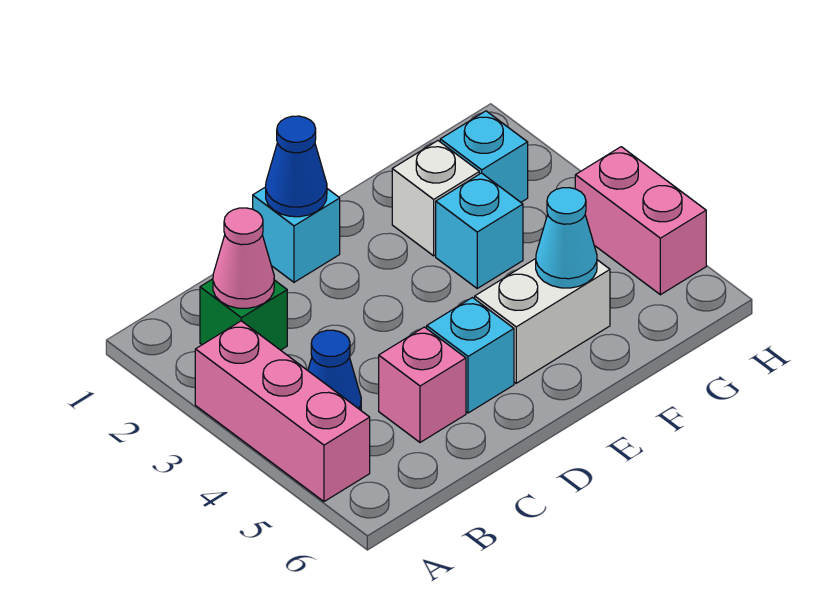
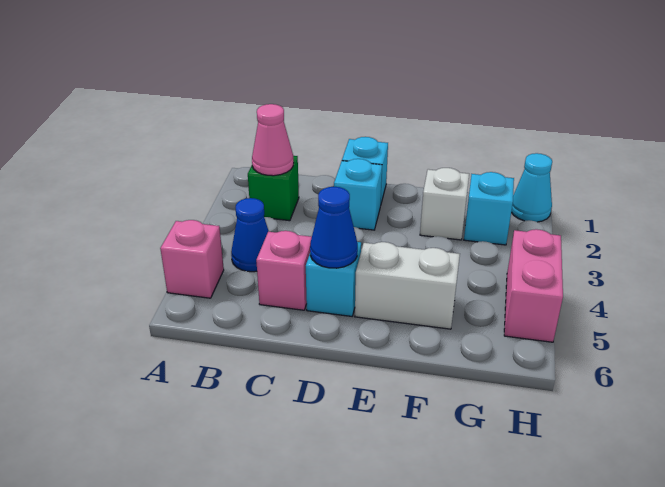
pink 1x3 brick [195,321,370,502] -> pink 1x1 brick [160,220,224,298]
blue 1x1 cone [266,116,327,217] -> blue 1x1 cone moved to [310,187,358,268]
cyan 1x1 brick [436,173,523,288] -> cyan 1x1 brick moved to [334,159,382,230]
cyan 1x1 cone [536,188,597,288] -> cyan 1x1 cone moved to [511,153,552,222]

